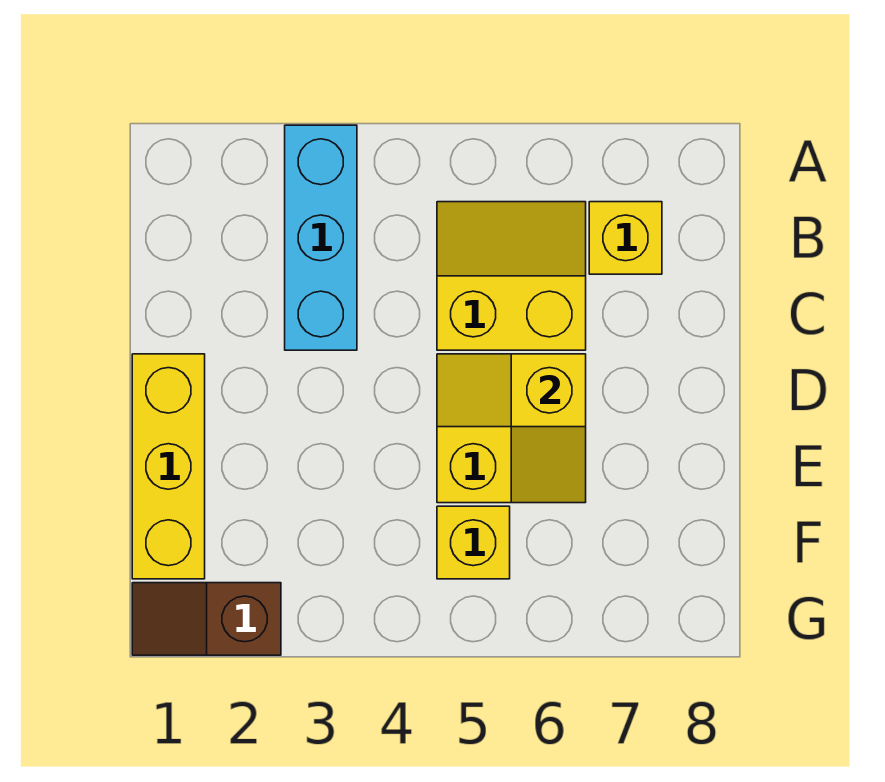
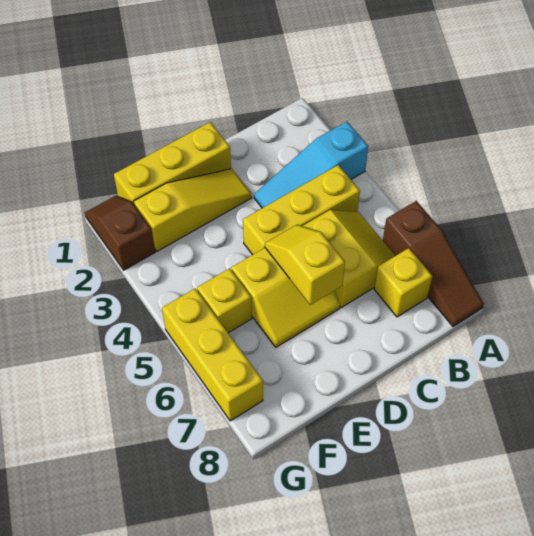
cyan 1x3 brick [285,125,357,350] -> cyan 1x3 slope [254,122,368,208]
none -> brown 1x3 slope [383,201,484,327]
none -> yellow 1x3 brick [243,165,360,255]
none -> yellow 1x3 slope [134,169,252,251]
none -> yellow 1x3 brick [162,289,263,421]

